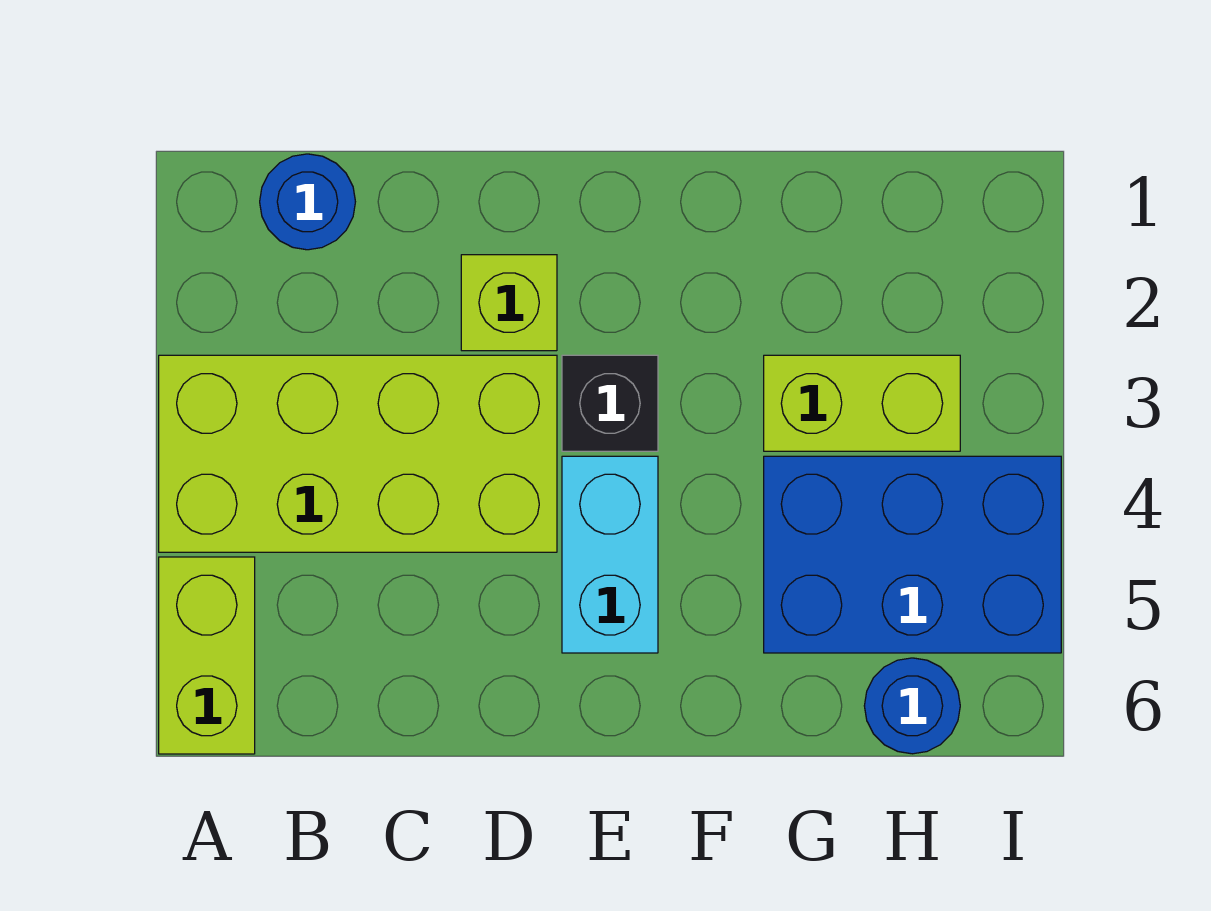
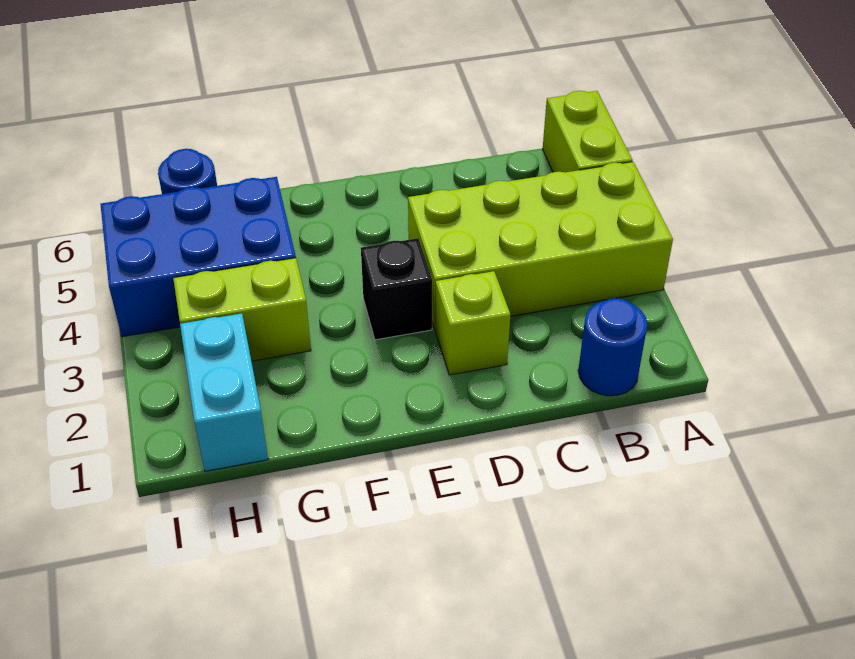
cyan 1x2 brick [562,456,658,653] -> cyan 1x2 brick moved to [180,313,268,471]

